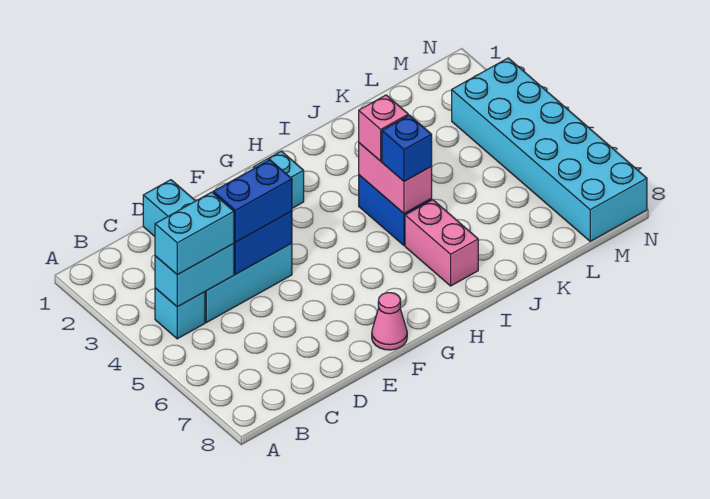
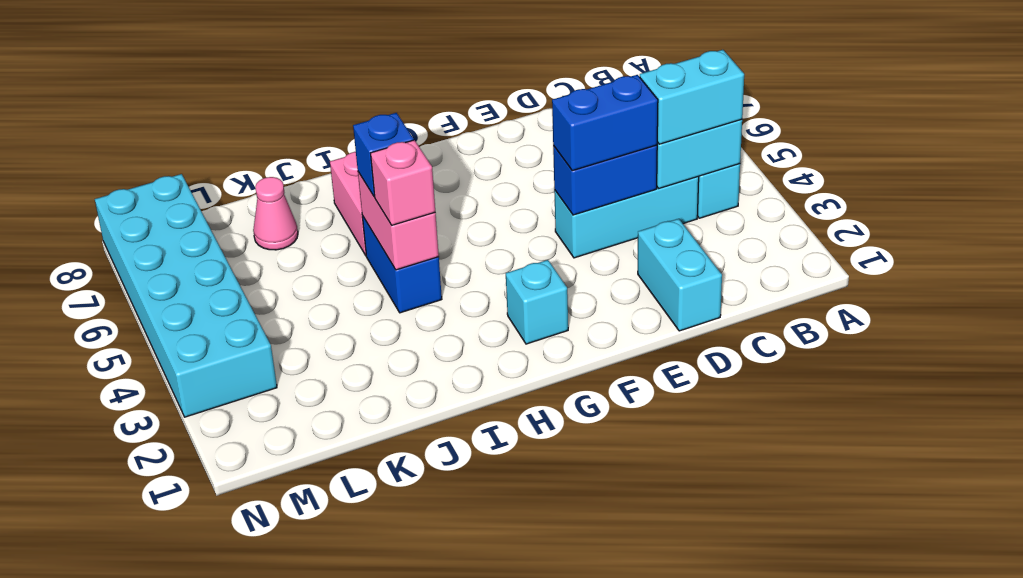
pink 1x1 cone [372,293,407,350] -> pink 1x1 cone moved to [253,177,298,250]

